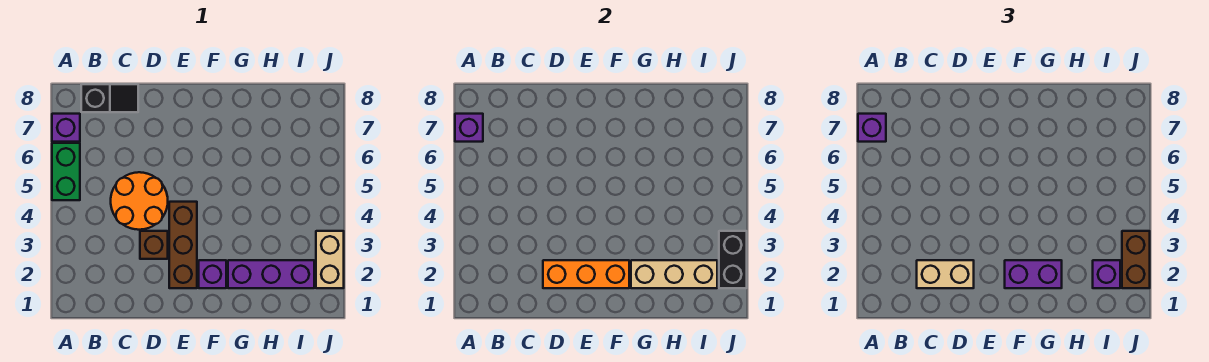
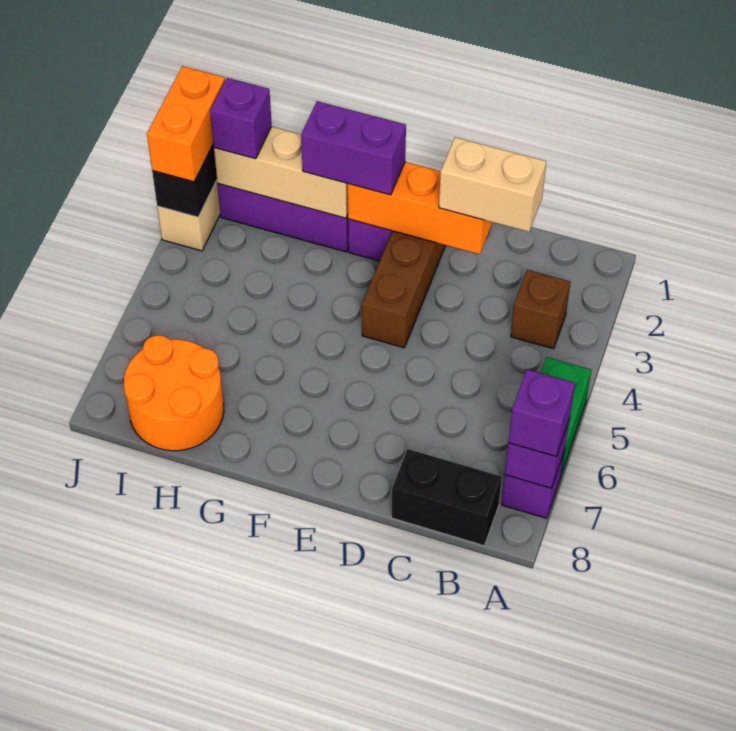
black 1x2 slope [81,84,138,112] -> black 1x2 brick [391,449,502,546]
orange 2x2 round brick [111,172,168,230] -> orange 2x2 round brick moved to [124,335,224,451]
brown 1x1 brick [140,231,168,259] -> brown 1x1 brick moved to [511,270,570,349]
brown 1x2 brick [1122,231,1150,288] -> orange 1x2 brick [147,66,225,182]

